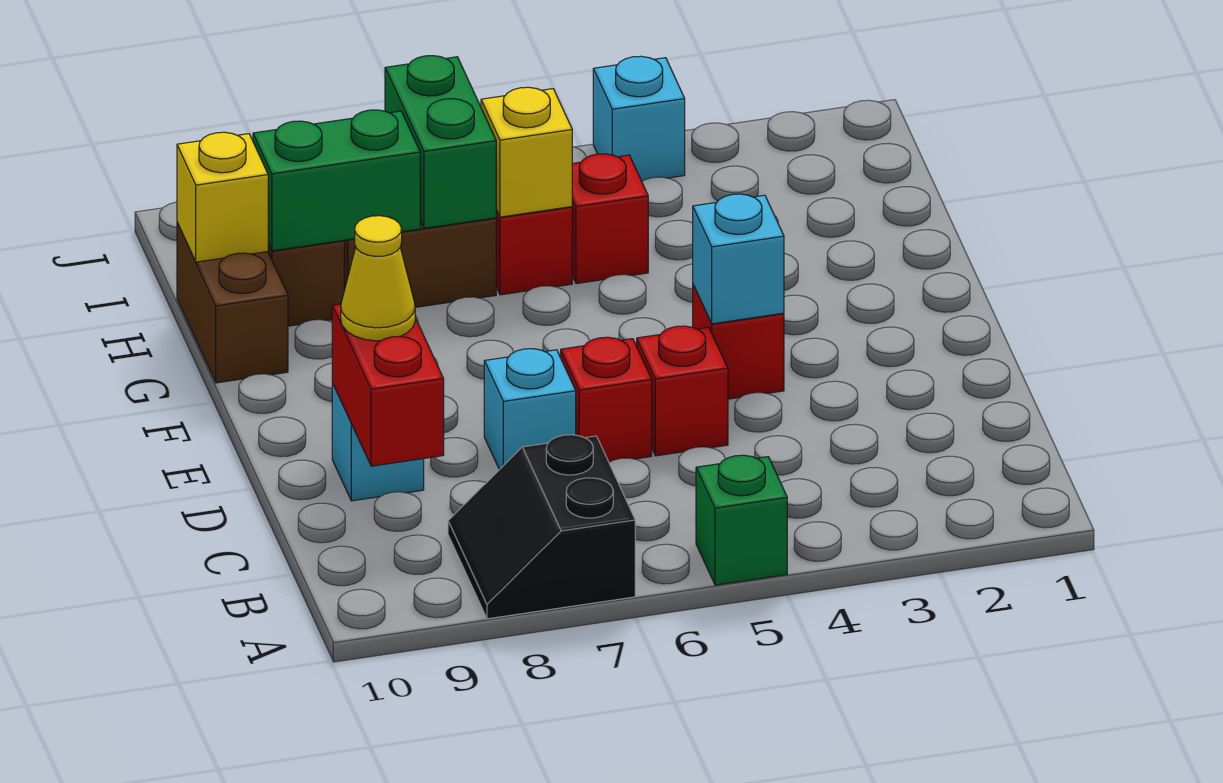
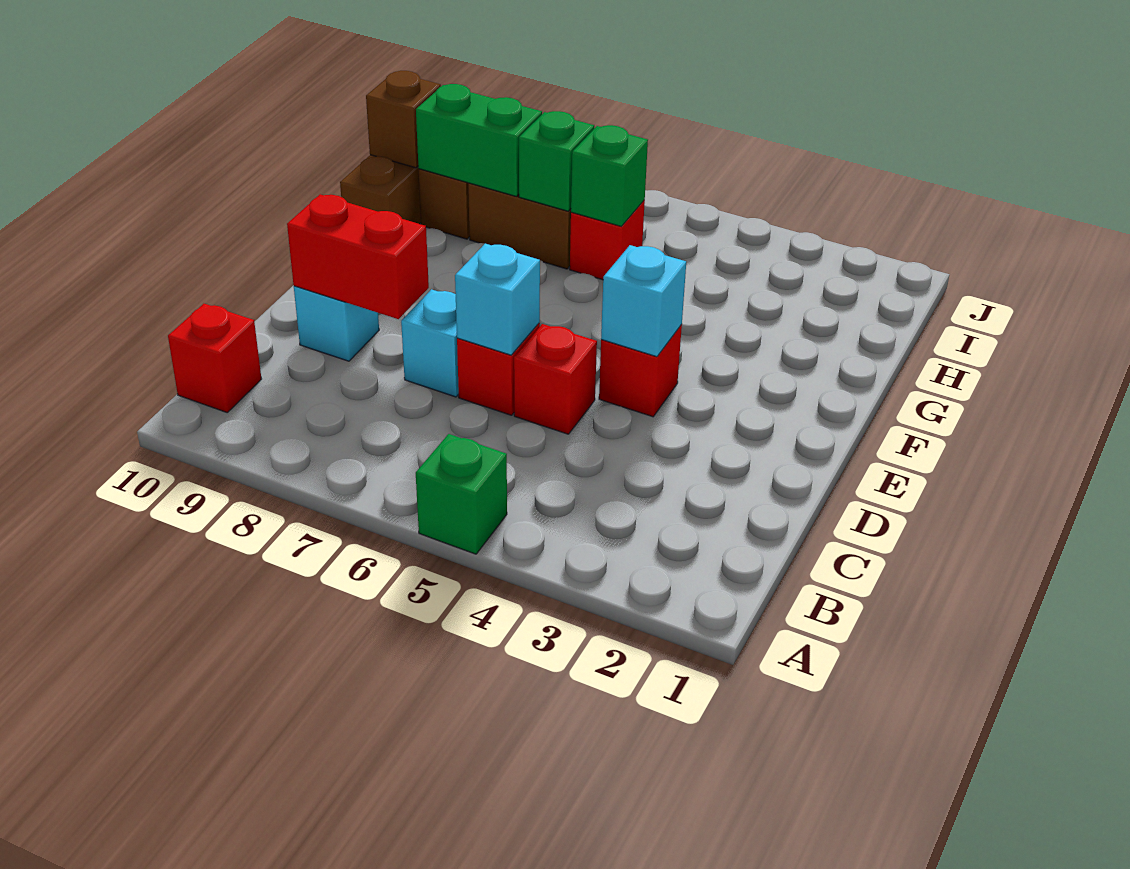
black 2x2 slope [448,435,635,619] -> none
red 1x2 brick [332,304,444,466] -> red 1x2 brick turned to [287,194,429,319]
yellow 1x1 cone [341,216,415,341] -> none
red 1x1 brick [572,154,648,284] -> red 1x1 brick moved to [168,304,261,412]
yellow 1x1 brick [481,87,572,217] -> green 1x1 brick [571,125,648,226]
green 1x2 brick [385,56,496,228] -> green 1x1 brick [519,111,594,211]
yellow 1x1 brick [177,132,268,262] -> brown 1x1 brick [366,71,441,168]
cyan 1x1 brick [593,56,685,181] -> cyan 1x1 brick moved to [455,244,540,355]

